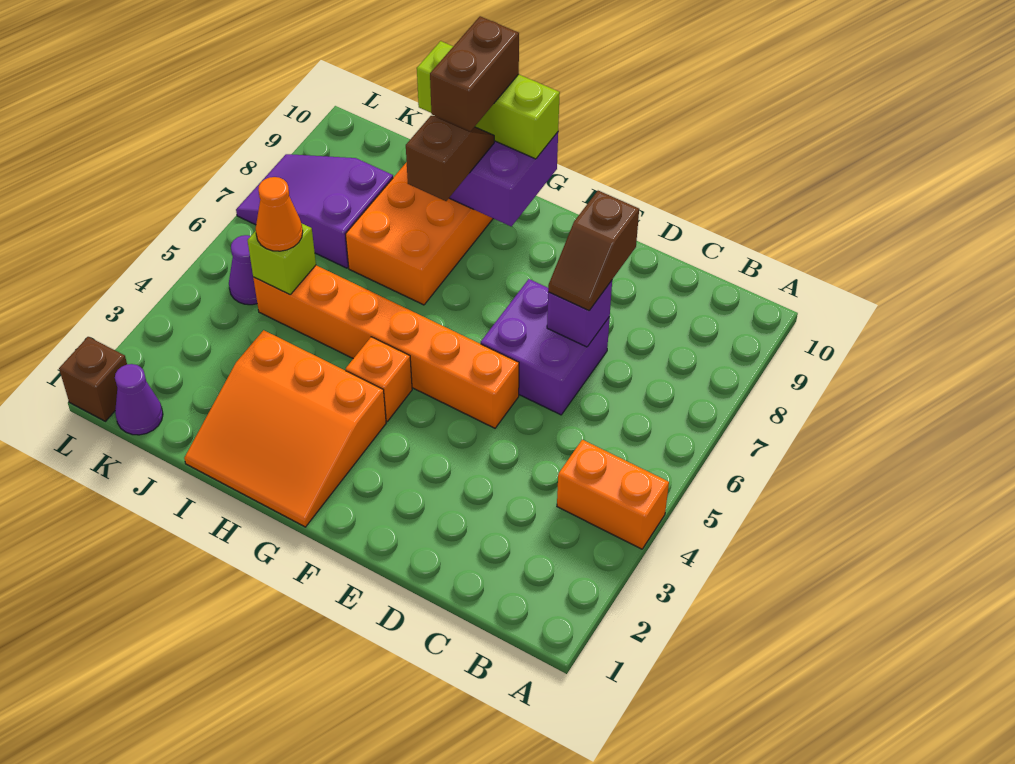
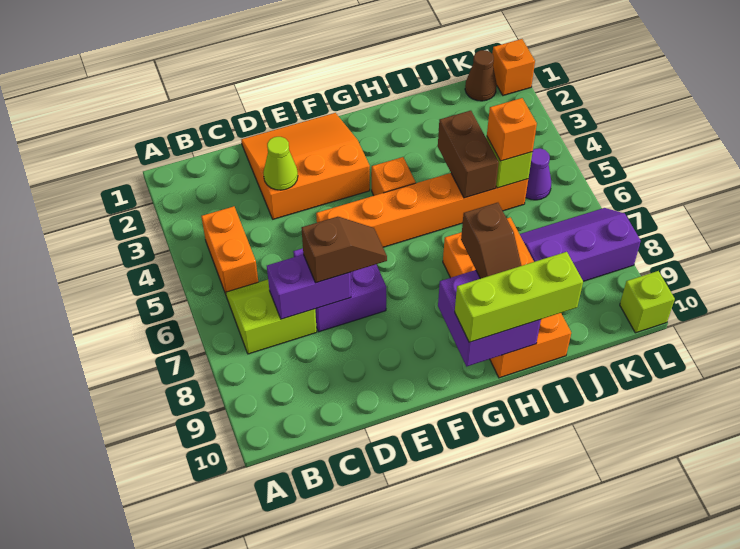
orange 1x2 brick [557,440,669,549] -> orange 1x2 brick turned to [201,206,258,294]
none -> lime 2x2 slope [226,280,317,354]
none -> lime 1x1 cone [263,137,298,190]
purple 1x1 brick [547,281,612,347] -> purple 1x2 brick [267,255,351,319]
brown 1x2 slope [548,191,639,310] -> brown 1x2 slope turned to [302,217,387,283]
orange 3x3 slope [184,330,386,527] -> orange 3x3 slope moved to [241,113,370,219]
brown 1x2 brick [430,16,519,131] -> brown 1x2 brick moved to [438,111,499,198]
orange 1x1 cone [256,177,303,251] -> orange 1x1 brick [487,98,537,161]
purple 2x3 slope [236,154,393,268] -> purple 2x3 slope turned to [520,208,641,281]
purple 1x1 cone [115,364,163,435] -> brown 1x1 cone [465,50,497,101]
brown 1x1 brick [59,337,127,421] -> orange 1x1 brick [492,39,535,95]
none -> lime 1x1 brick [620,271,675,333]

